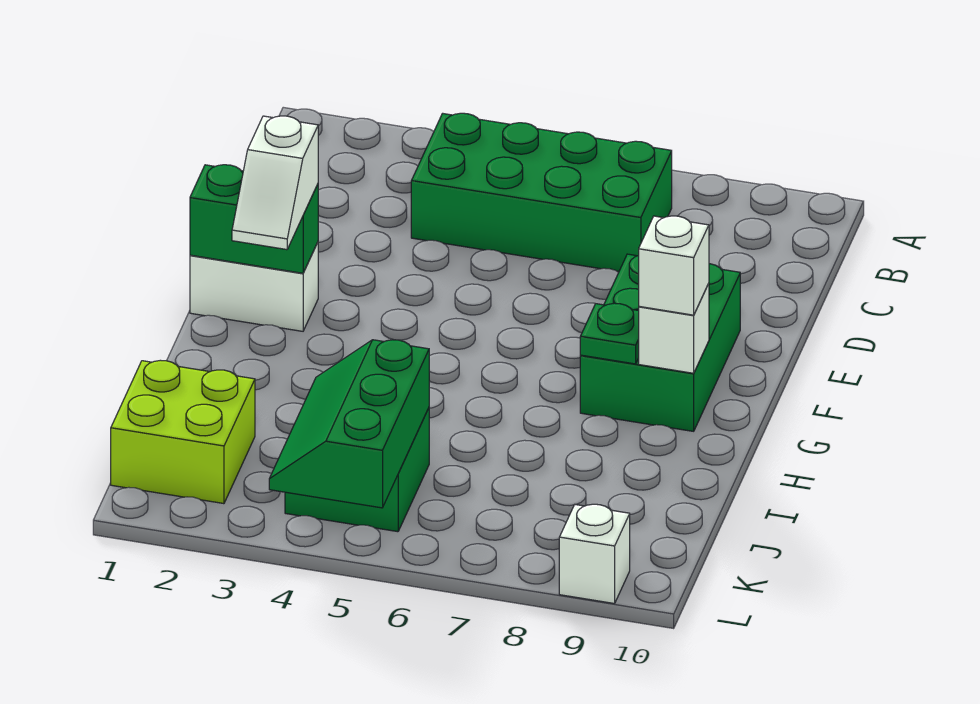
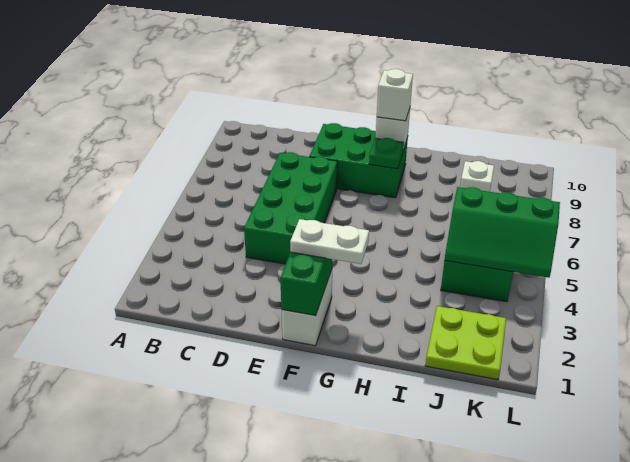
green 2x4 brick [411,113,672,272] -> green 2x4 brick moved to [244,152,337,264]
white 1x2 slope [232,116,318,250] -> white 1x2 plate [290,219,369,264]
lime 2x2 brick [111,360,255,504] -> lime 2x2 plate [425,306,506,380]
white 1x1 brick [559,504,630,604] -> white 1x1 brick moved to [460,161,494,192]

